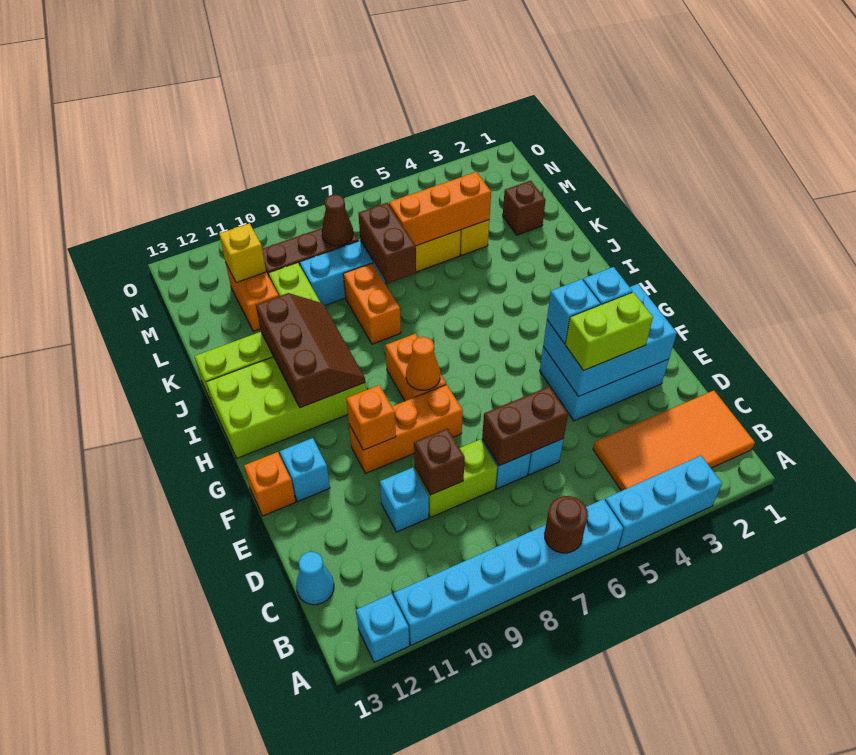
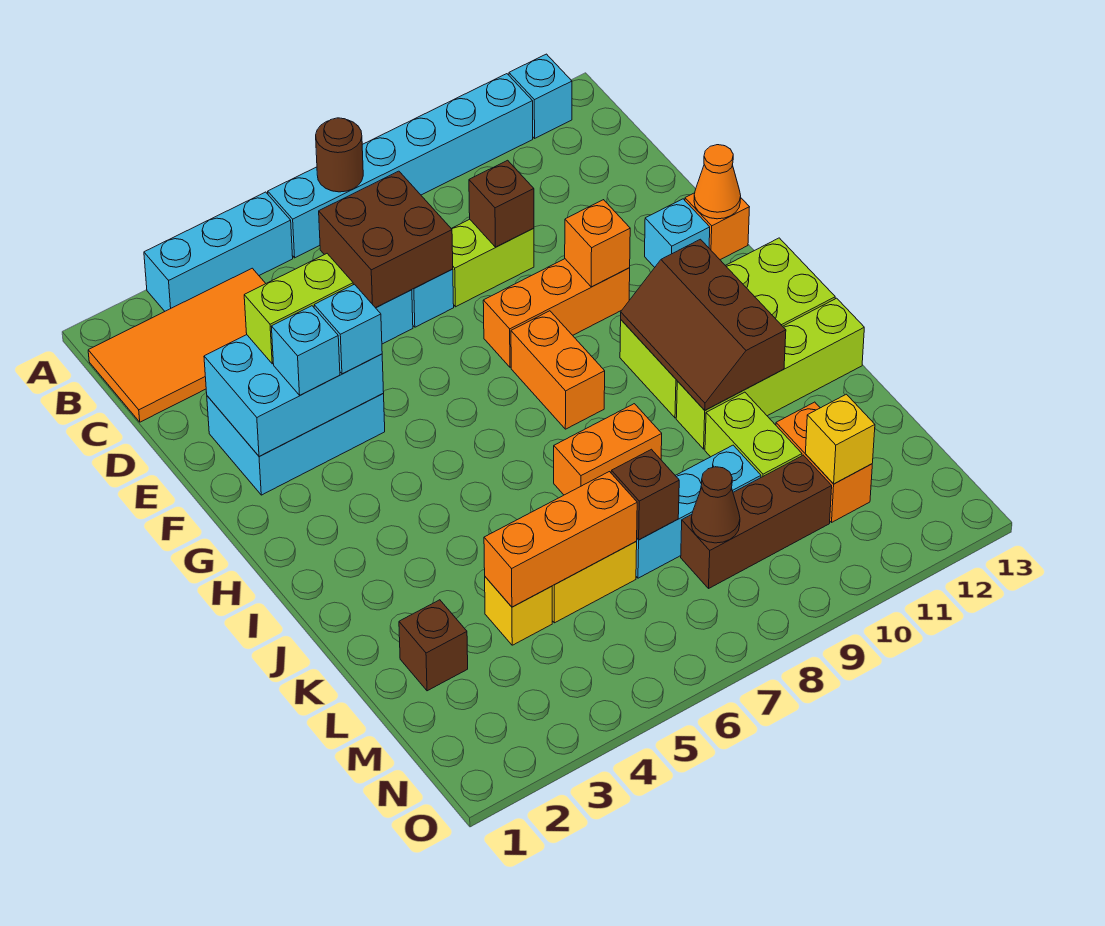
cyan 1x1 cone [296,552,334,605] -> none
brown 1x2 brick [482,386,568,466] -> brown 2x2 brick [319,171,453,308]
cyan 1x1 brick [380,468,429,532] -> none
orange 1x1 cone [406,337,440,390] -> orange 1x1 cone moved to [694,145,741,219]
orange 1x2 brick [343,263,401,344] -> orange 1x2 brick turned to [554,404,662,495]
brown 1x2 brick [358,203,416,284] -> brown 1x1 brick [611,449,679,540]

